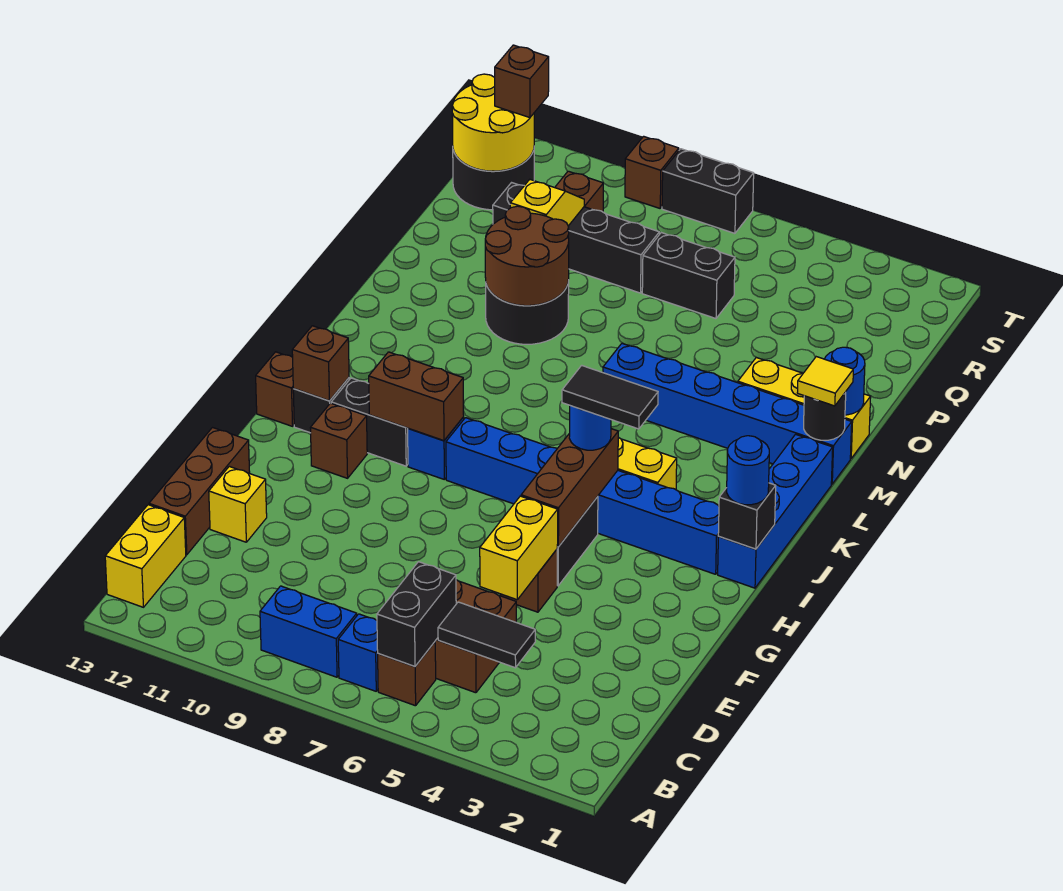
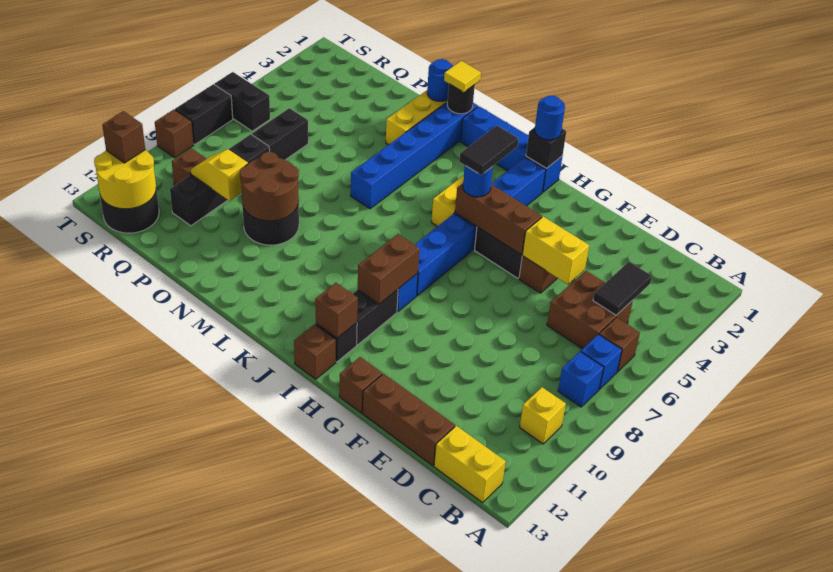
black 1x2 brick [377,562,456,667] -> black 1x2 brick moved to [214,72,270,131]
blue 1x2 brick [260,586,357,677] -> blue 1x1 brick [558,352,604,407]
yellow 1x1 brick [209,466,267,542] -> yellow 1x1 brick moved to [520,387,566,444]
brown 1x1 brick [310,403,367,478] -> brown 1x1 brick moved to [339,357,382,413]

